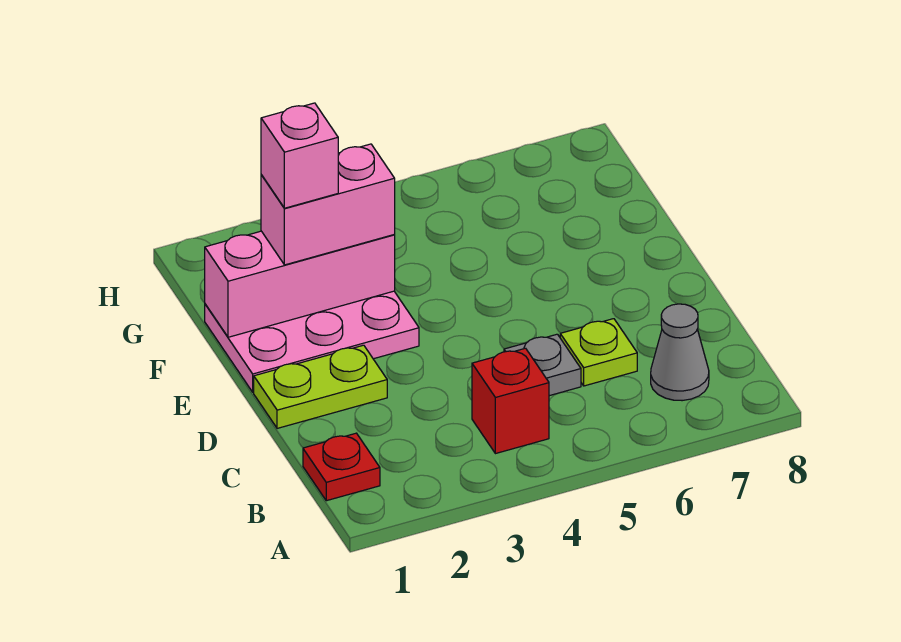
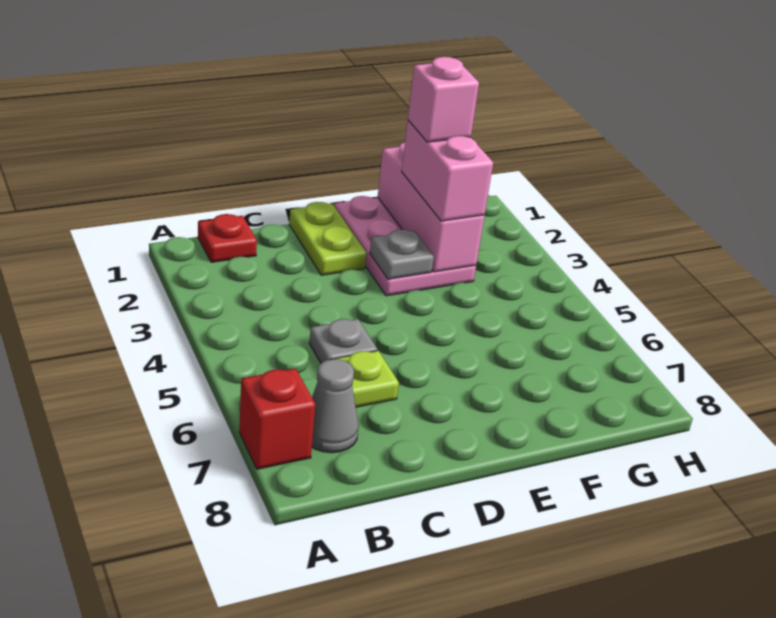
red 1x1 brick [472,348,549,454] -> red 1x1 brick moved to [239,368,315,469]
none -> grey 1x1 plate [370,230,434,279]

